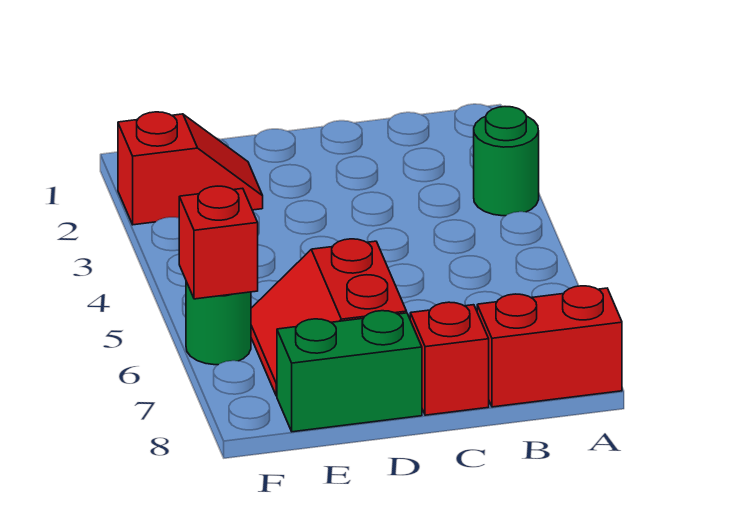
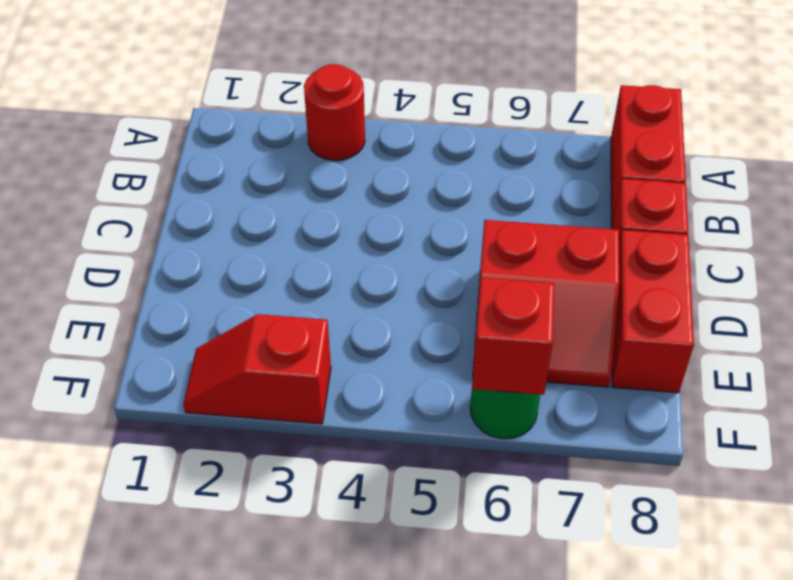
green 1x1 round brick [474,107,539,216] -> red 1x1 round brick [304,64,365,160]
green 1x2 brick [277,311,422,432] -> red 1x2 brick [612,230,694,393]
red 1x2 slope [118,112,263,225] -> red 1x2 slope turned to [183,314,331,424]

